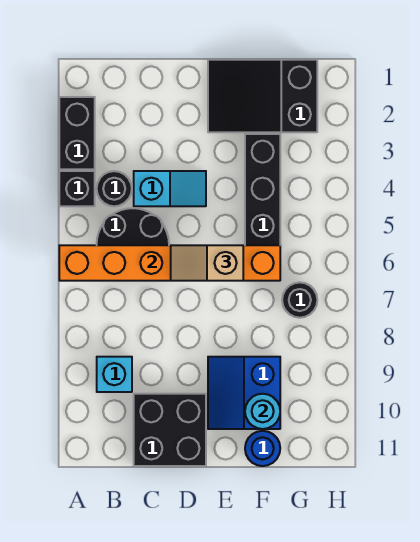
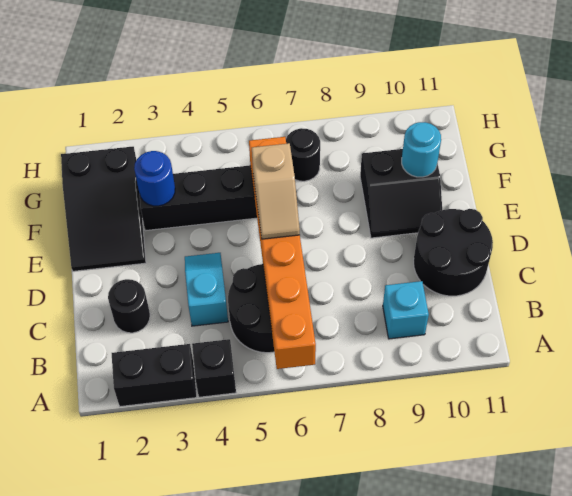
black 1x1 round brick [97,171,132,206] -> black 1x1 round brick moved to [108,279,150,333]
black 2x2 brick [134,394,206,466] -> black 2x2 round brick [414,209,493,296]
blue 2x2 slope [208,357,280,429] -> black 2x2 slope [360,149,442,238]
blue 1x1 round brick [245,431,280,466] -> blue 1x1 round brick moved to [134,151,175,206]

